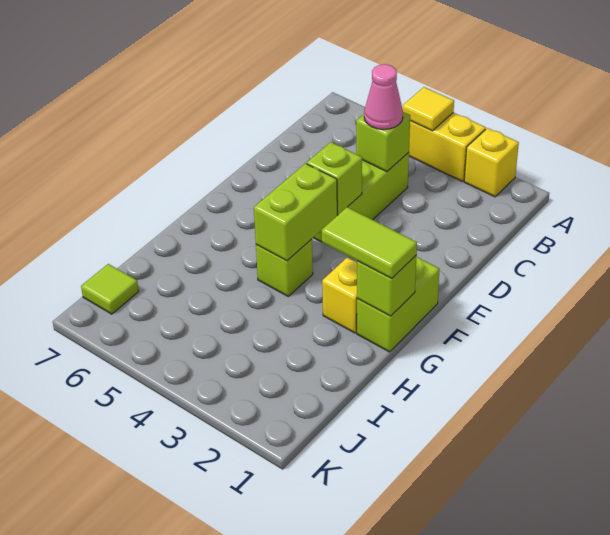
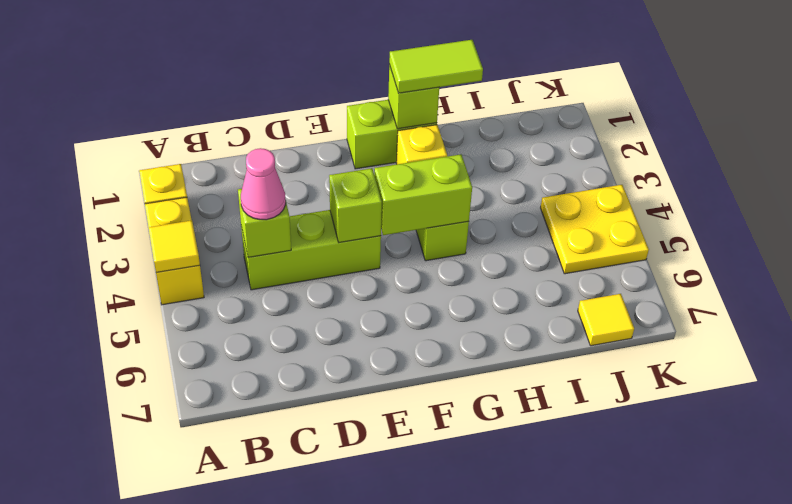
lime 1x2 tile [322,207,417,278] -> lime 1x2 tile turned to [389,40,483,93]
none -> yellow 2x2 plate [541,185,649,274]
lime 1x1 tile [81,264,139,314] -> yellow 1x1 tile [578,294,634,346]

